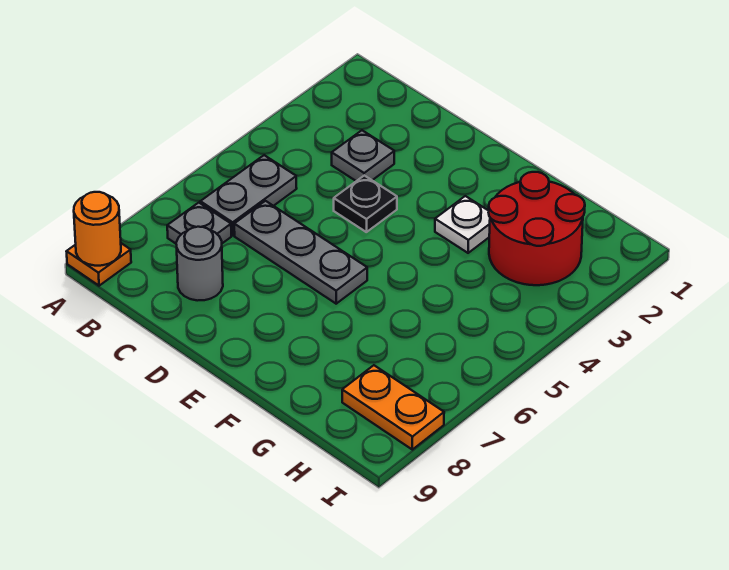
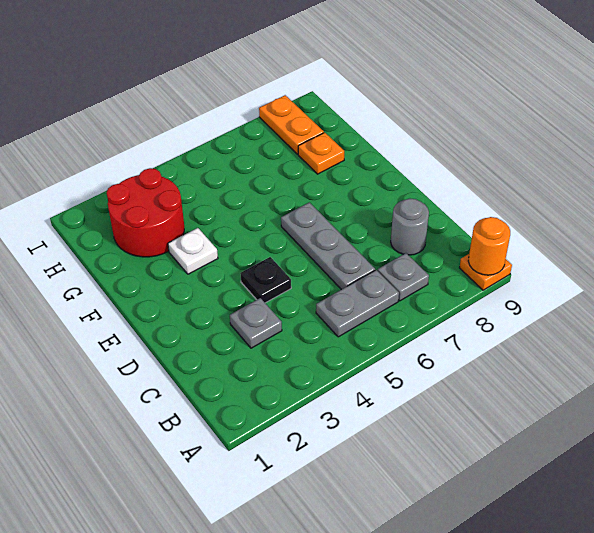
none -> orange 1x1 plate [298,132,344,174]

